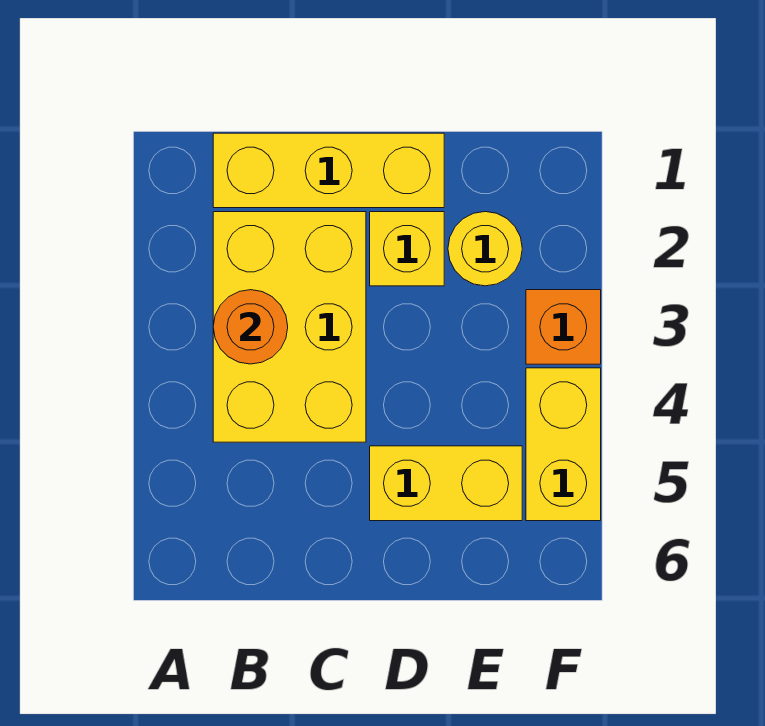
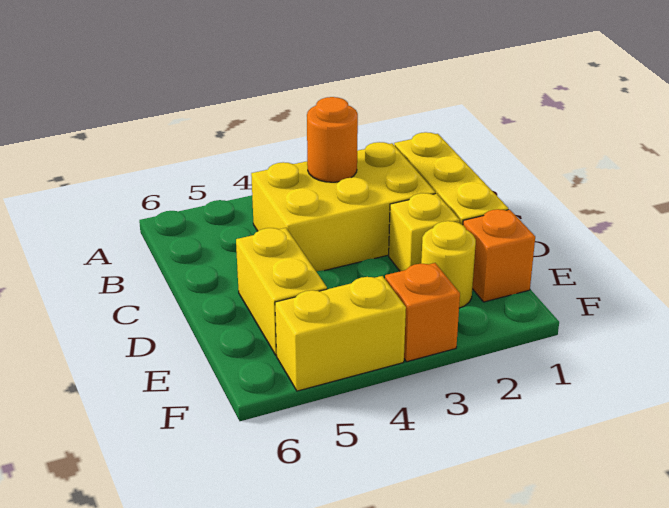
none -> orange 1x1 brick [463,209,535,302]

